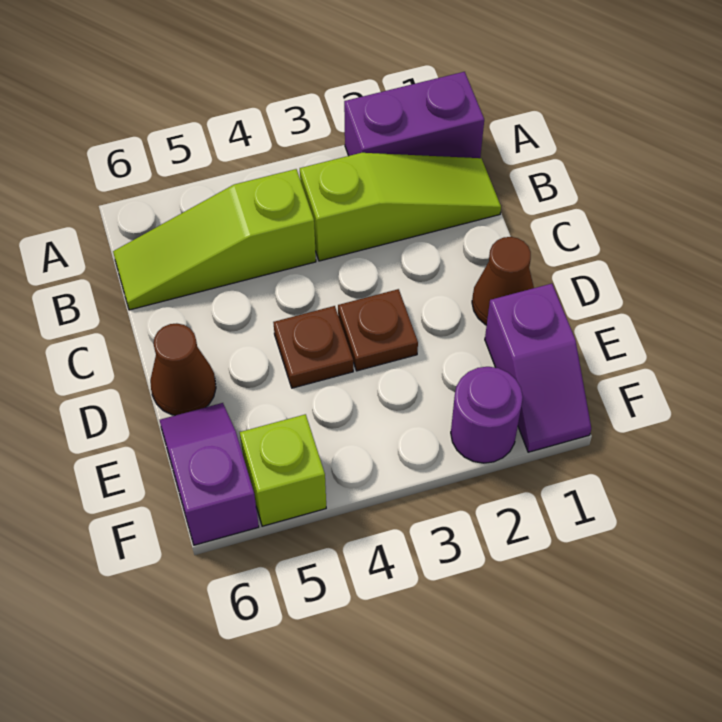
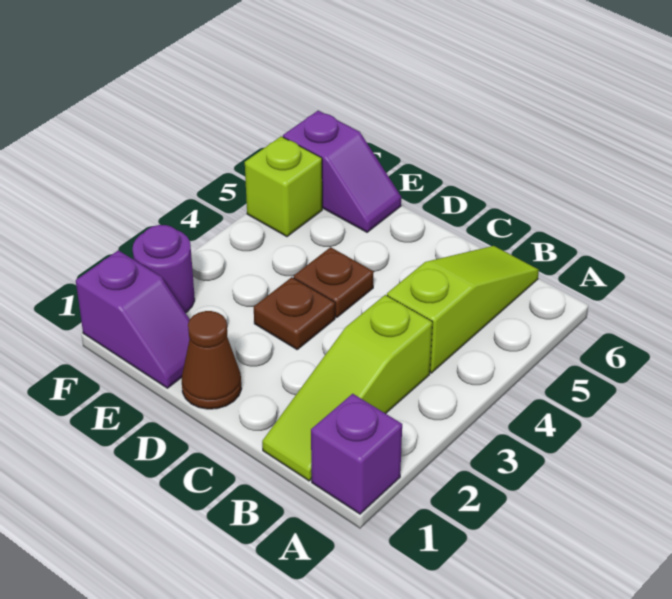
purple 1x2 brick [344,72,484,158] -> purple 1x1 brick [311,394,402,514]
brown 1x1 cone [150,323,216,415] -> none
purple 1x2 slope [485,284,591,452] -> purple 1x2 slope turned to [76,250,190,388]

